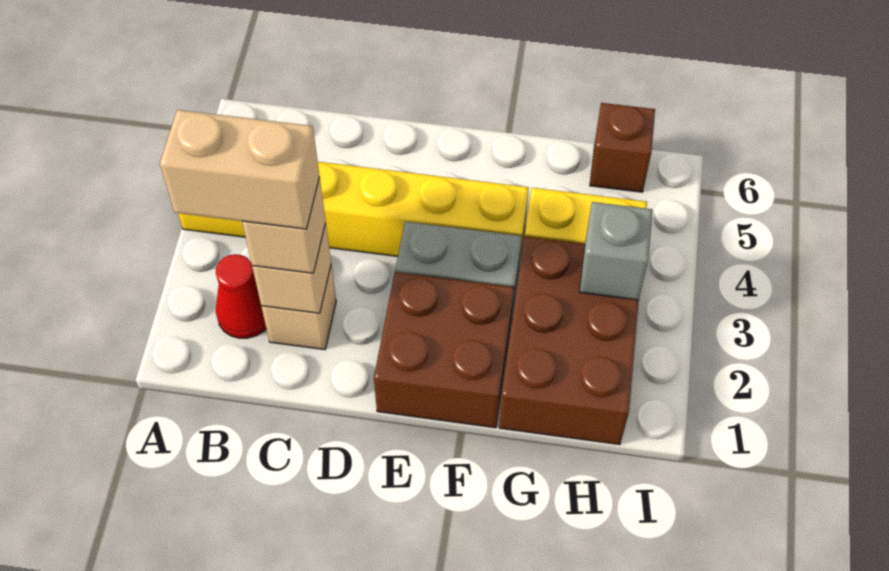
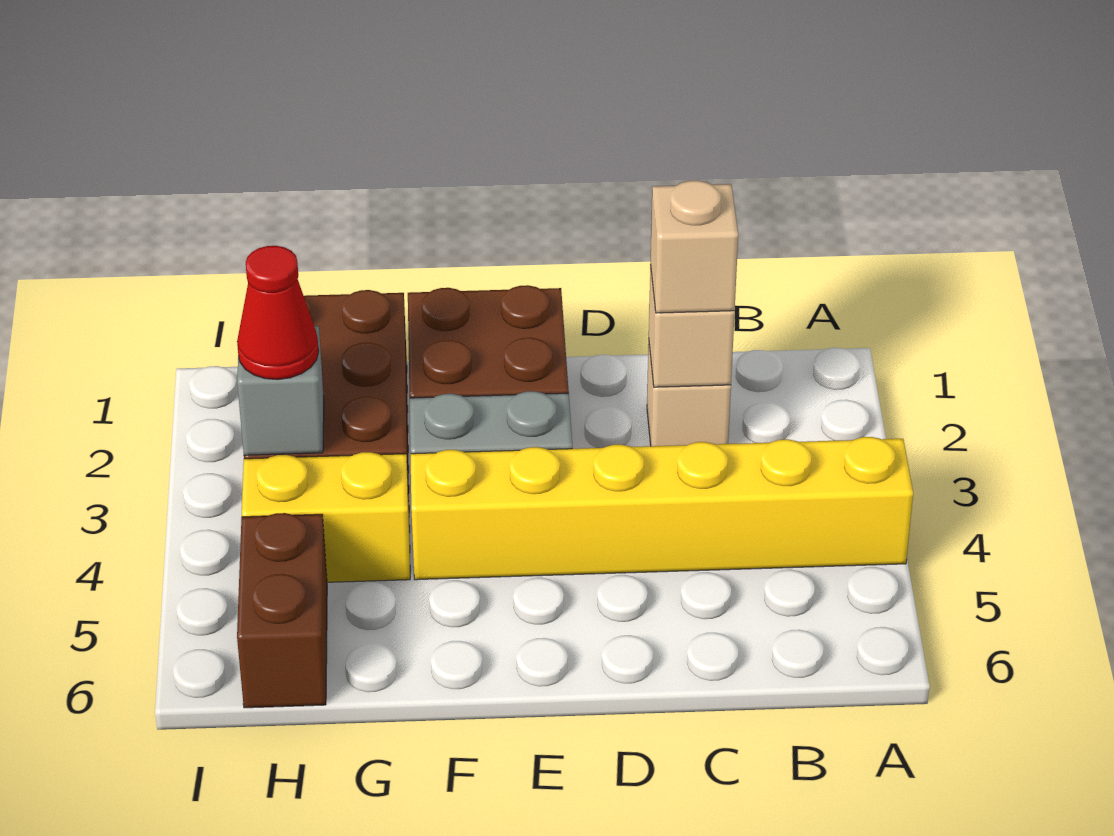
red 1x1 cone [216,254,266,338] -> red 1x1 cone moved to [237,246,319,380]
tan 1x2 brick [160,110,320,229] -> none
brown 1x1 brick [590,103,655,192] -> brown 1x2 brick [237,513,327,708]

